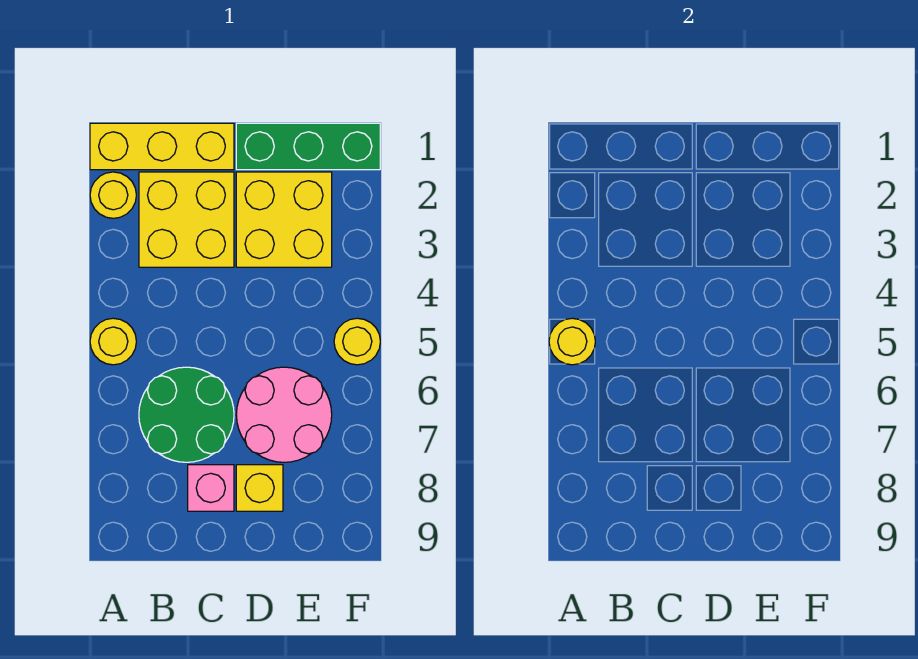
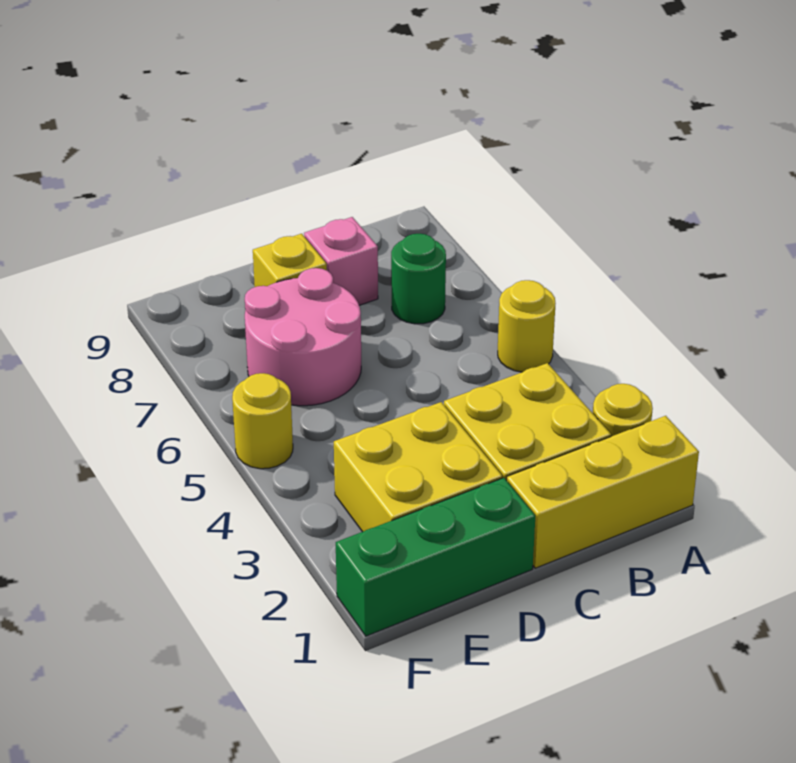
yellow 1x1 round brick [549,318,595,365] -> none
green 2x2 round brick [139,367,234,462] -> green 1x1 round brick [391,234,446,324]

